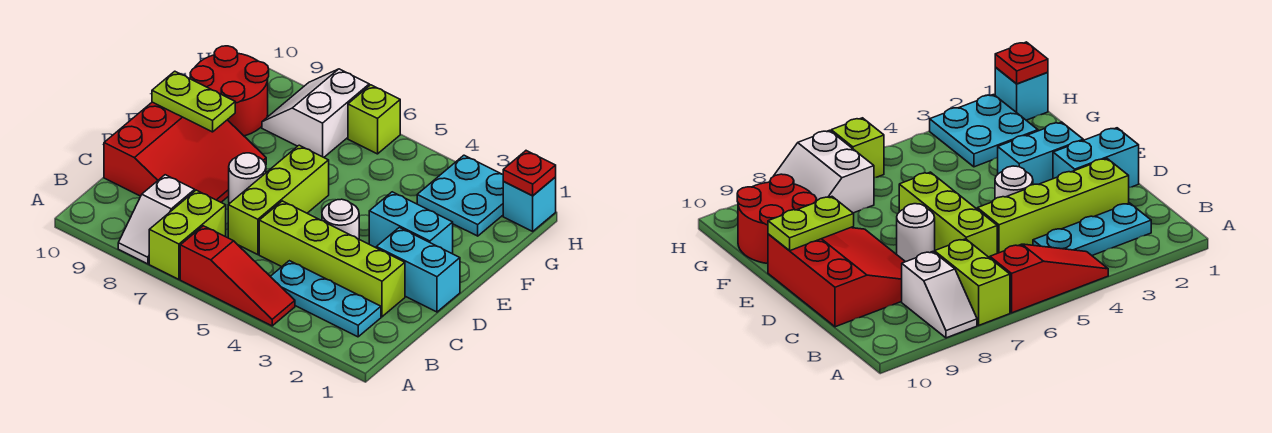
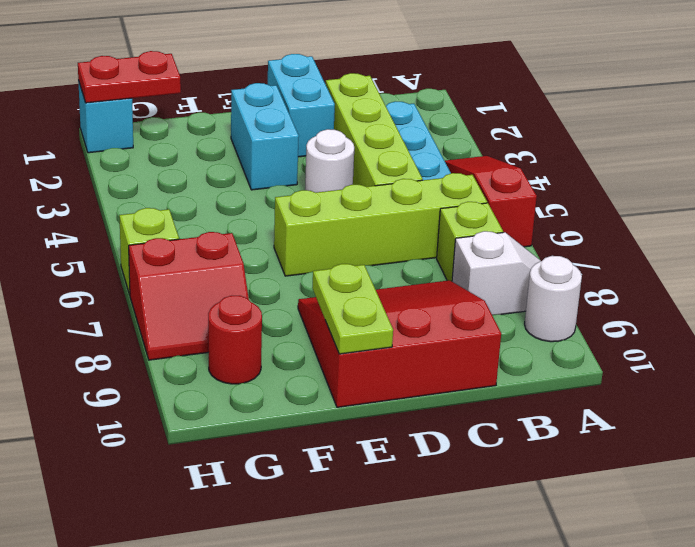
lime 1x2 brick [149,190,226,279] -> lime 1x1 brick [437,202,503,281]
lime 1x3 brick [228,145,329,255] -> lime 1x4 brick [274,173,487,276]
white 1x1 round brick [229,153,266,204] -> white 1x1 round brick moved to [525,256,582,342]
red 2x2 round brick [190,46,269,136] -> red 1x1 round brick [208,296,262,384]
cyan 2x2 plate [417,155,504,236] -> none
white 2x2 slope [262,69,369,157] -> red 2x2 slope [129,232,249,360]
red 1x1 plate [503,151,556,196] -> red 1x2 plate [78,51,181,103]

